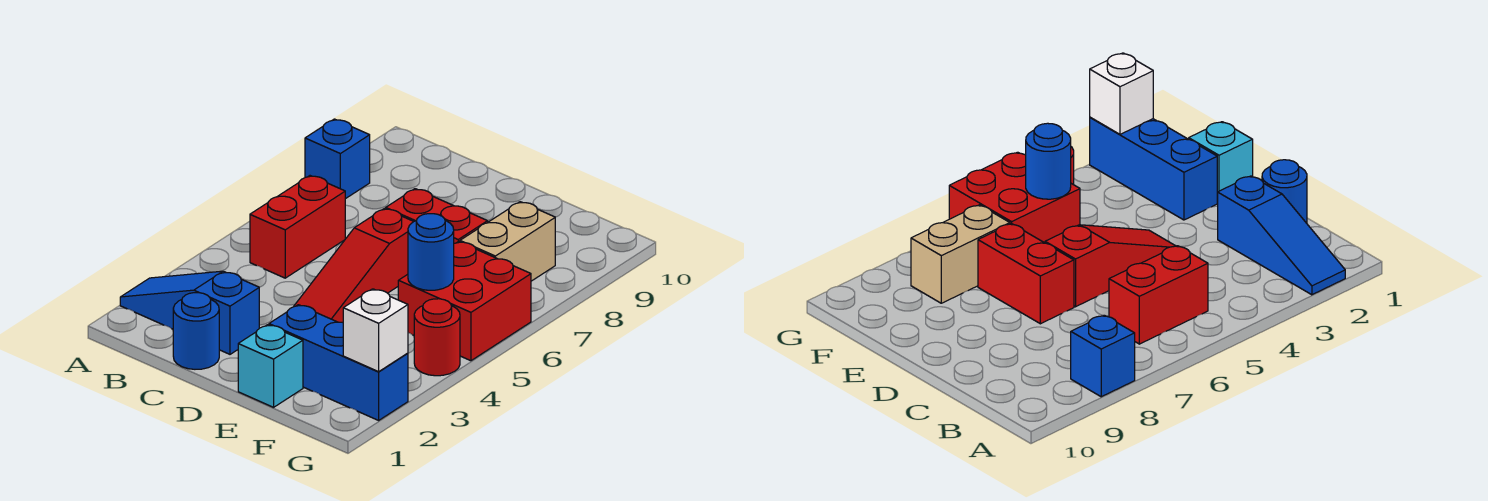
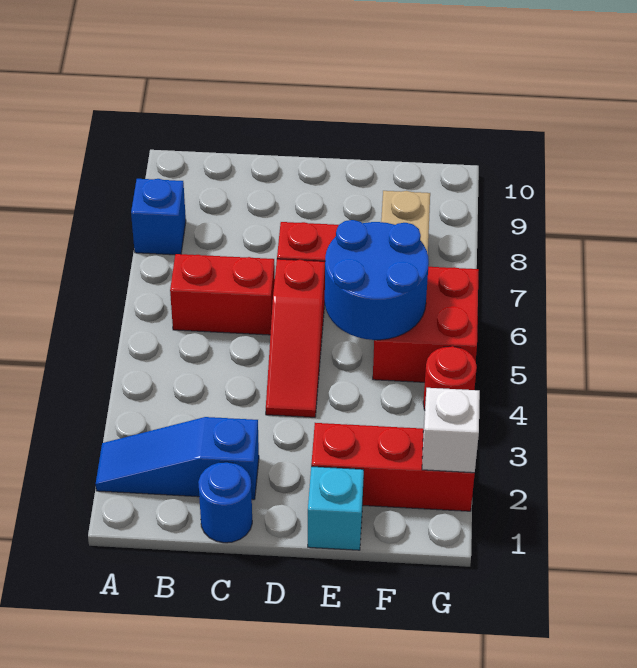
red 1x2 brick [250,176,345,278] -> red 1x2 brick turned to [170,254,275,335]
blue 1x3 brick [269,305,408,420] -> red 1x3 brick [311,423,475,511]
blue 1x1 round brick [408,214,454,290] -> blue 2x2 round brick [325,220,429,340]

